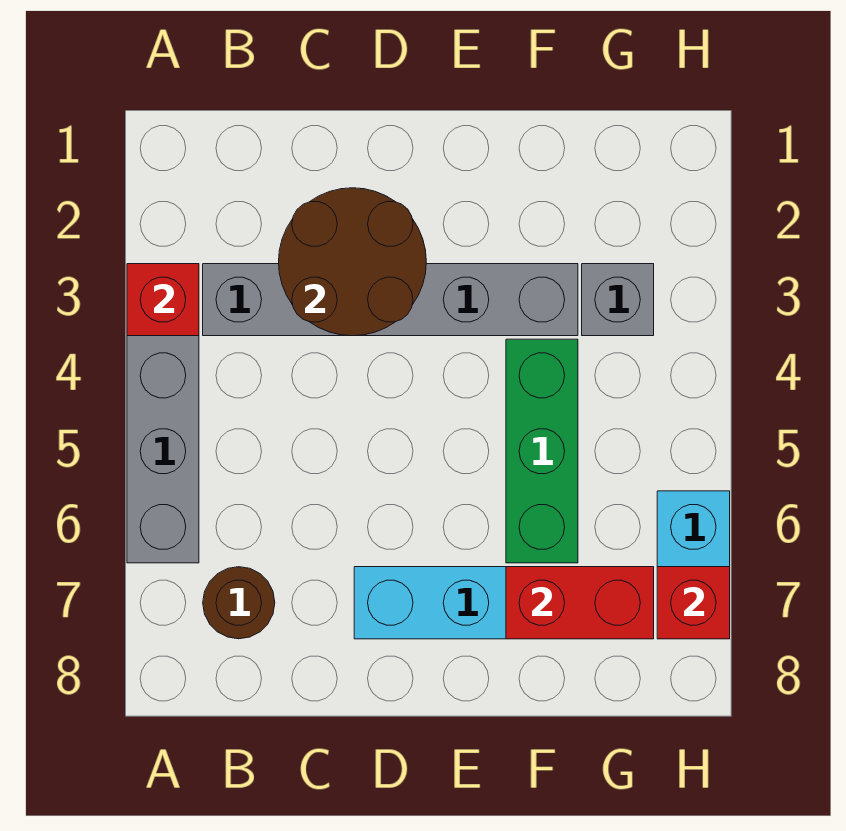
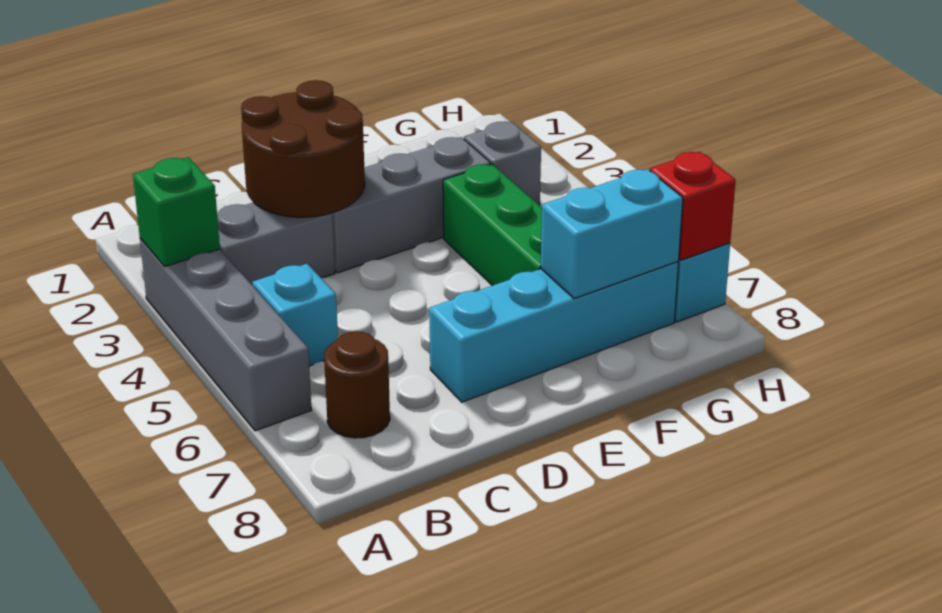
red 1x1 brick [127,264,199,336] -> green 1x1 brick [133,158,220,267]
none -> cyan 1x1 brick [252,264,338,366]
red 1x2 brick [506,567,654,639] -> cyan 1x2 brick [541,169,683,299]

